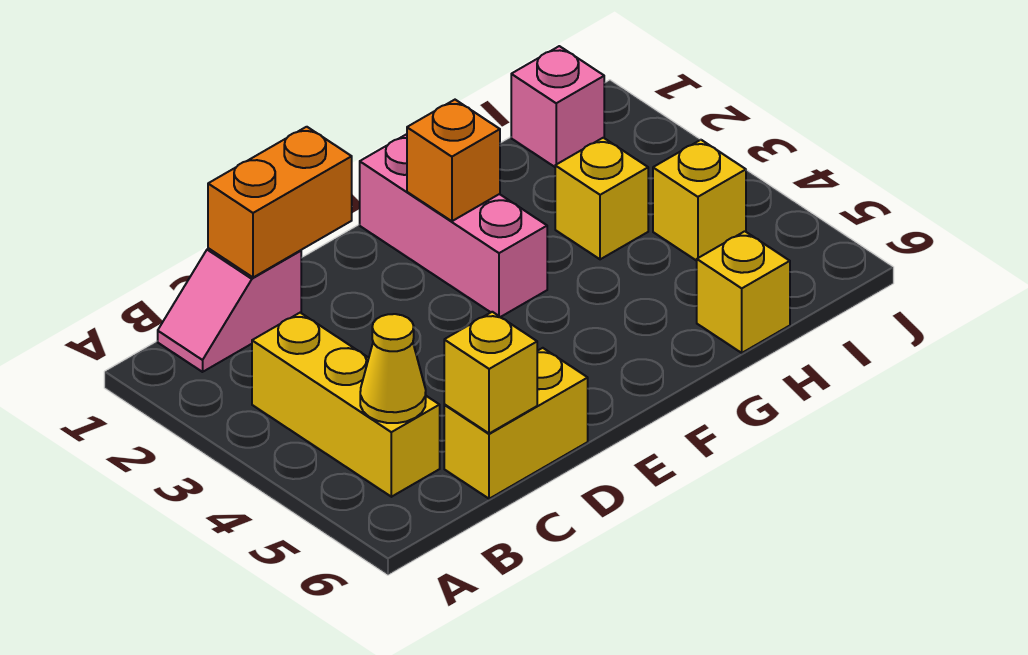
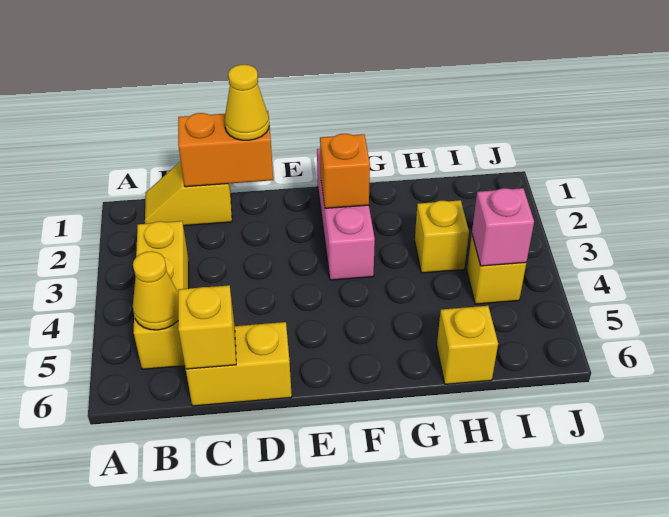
pink 1x2 slope [158,248,301,372] -> yellow 1x2 slope [145,161,232,226]
none -> yellow 1x1 cone [224,64,269,140]
pink 1x1 brick [511,46,604,167] -> pink 1x1 brick moved to [472,188,534,266]

